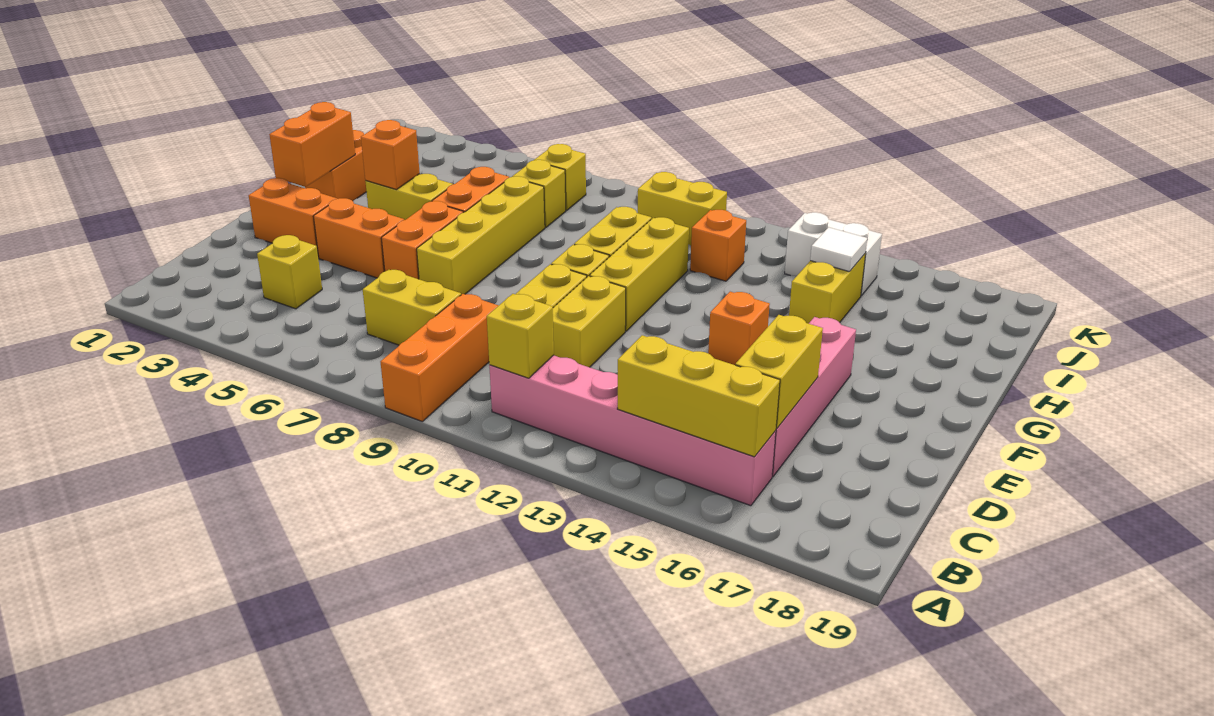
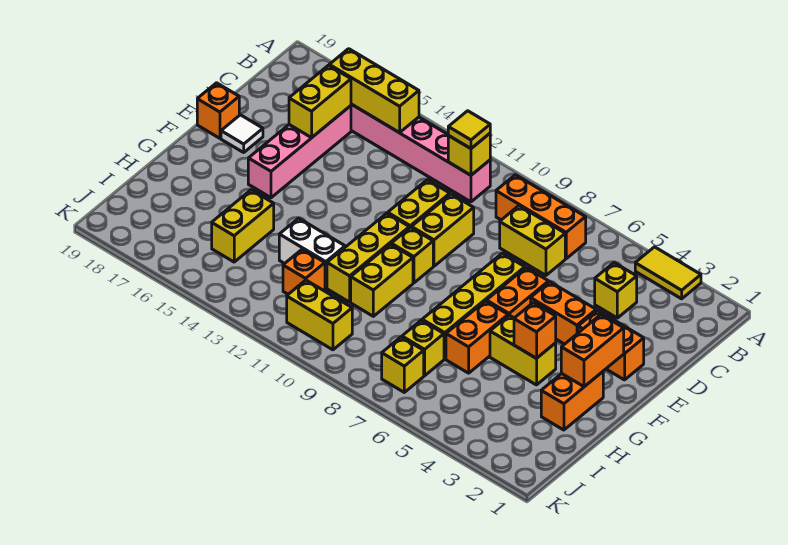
none -> yellow 1x2 tile [635,247,701,299]
orange 1x3 brick [380,294,499,421] -> orange 1x3 brick turned to [496,175,586,259]
none -> yellow 1x1 tile [448,111,490,149]
orange 1x1 brick [708,292,770,365] -> orange 1x1 brick moved to [197,83,239,138]
white 1x1 tile [810,227,867,272] -> white 1x1 tile moved to [221,115,263,152]
white 1x2 brick [785,212,882,296] -> white 1x2 brick moved to [279,218,345,288]

